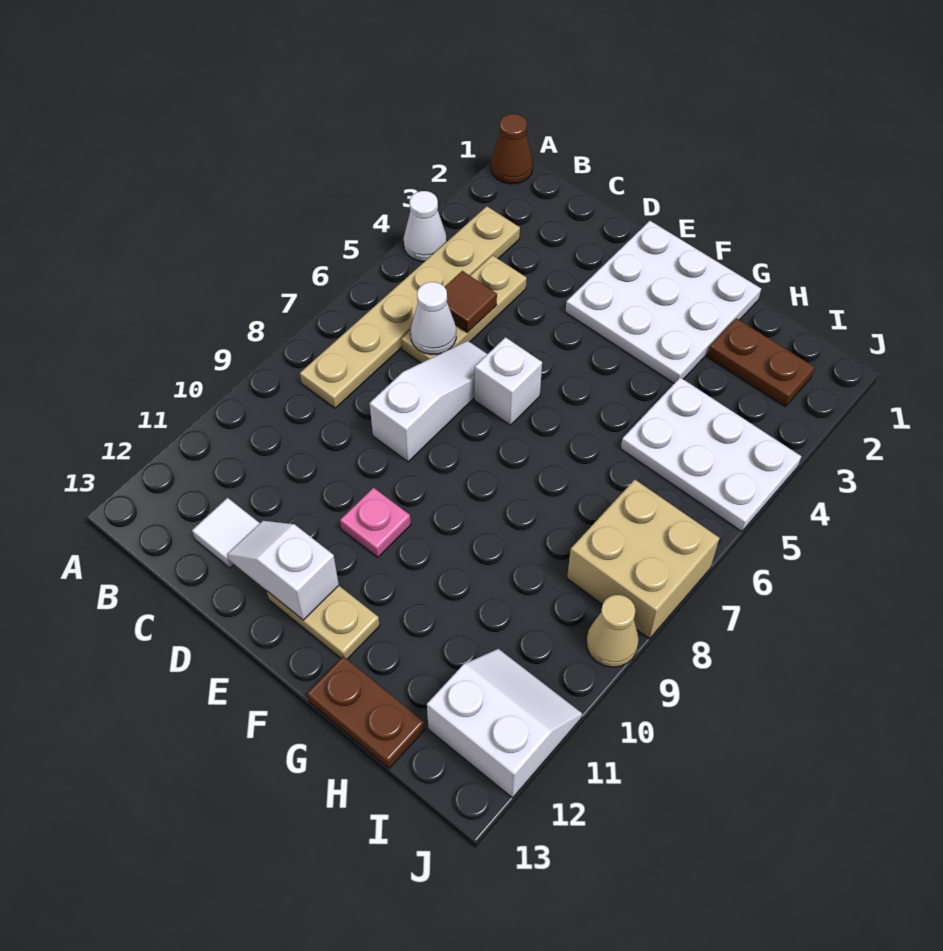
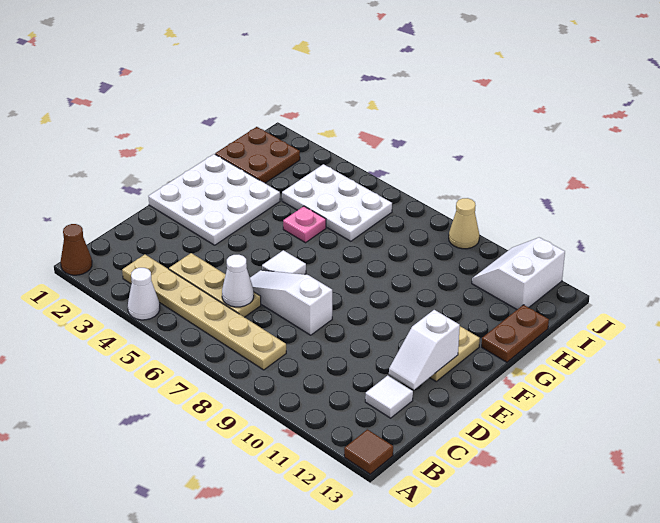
brown 1x1 tile [445,271,497,333] -> brown 1x1 tile moved to [344,429,393,474]
white 1x1 brick [475,337,542,425] -> white 1x1 tile [262,250,306,274]
pink 1x1 plate [340,488,411,557] -> pink 1x1 plate moved to [283,206,326,243]
brown 1x2 plate [708,318,815,406] -> brown 2x2 plate [215,127,300,183]
white 2x3 plate [621,378,801,531] -> white 2x3 plate turned to [282,164,392,241]
tan 2x2 brick [567,480,719,639] -> none

